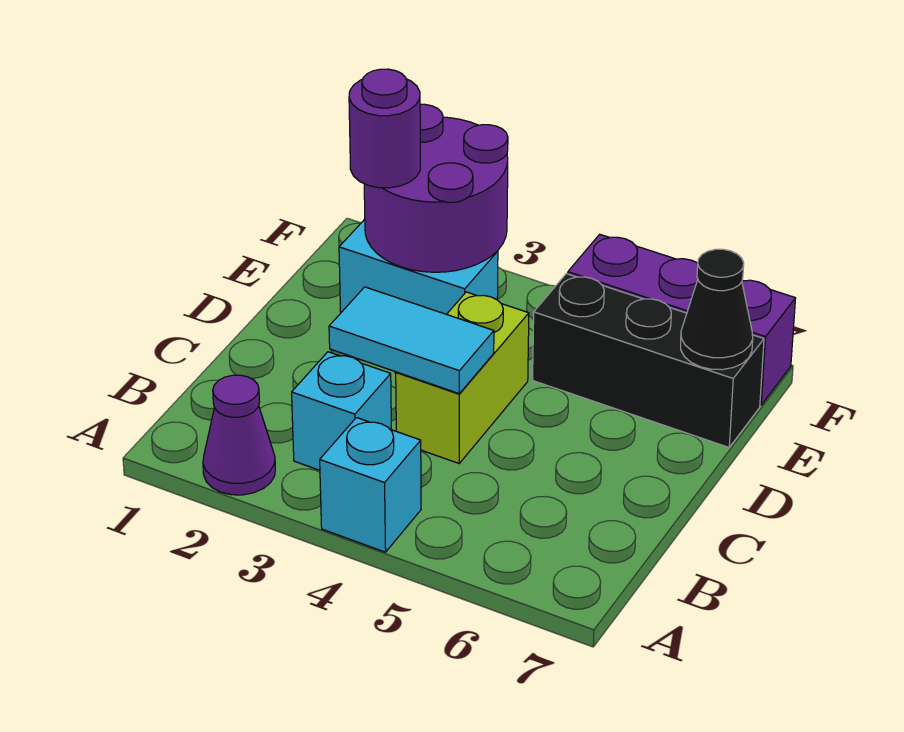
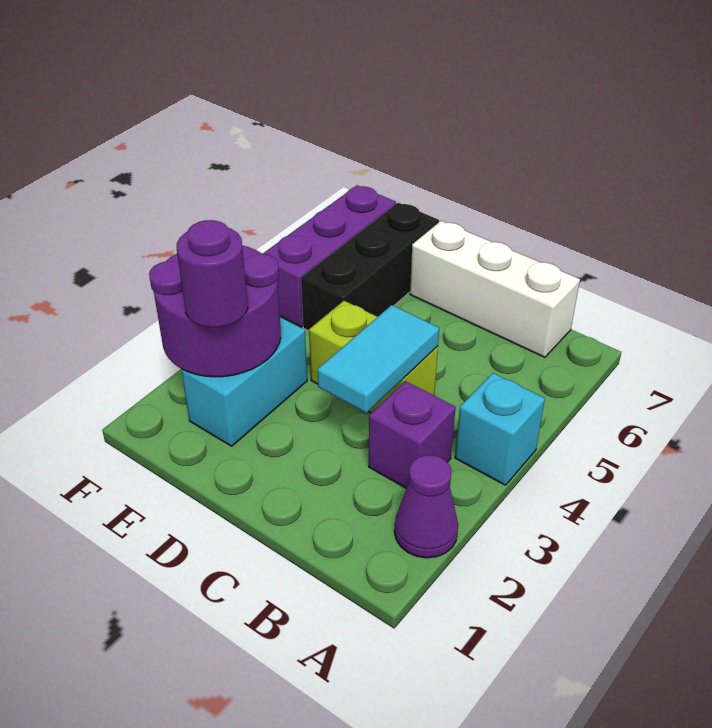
cyan 1x1 brick [292,352,391,470] -> purple 1x1 brick [369,381,456,489]
none -> white 1x3 brick [410,221,580,357]
black 1x1 cone [681,249,753,370] -> none

